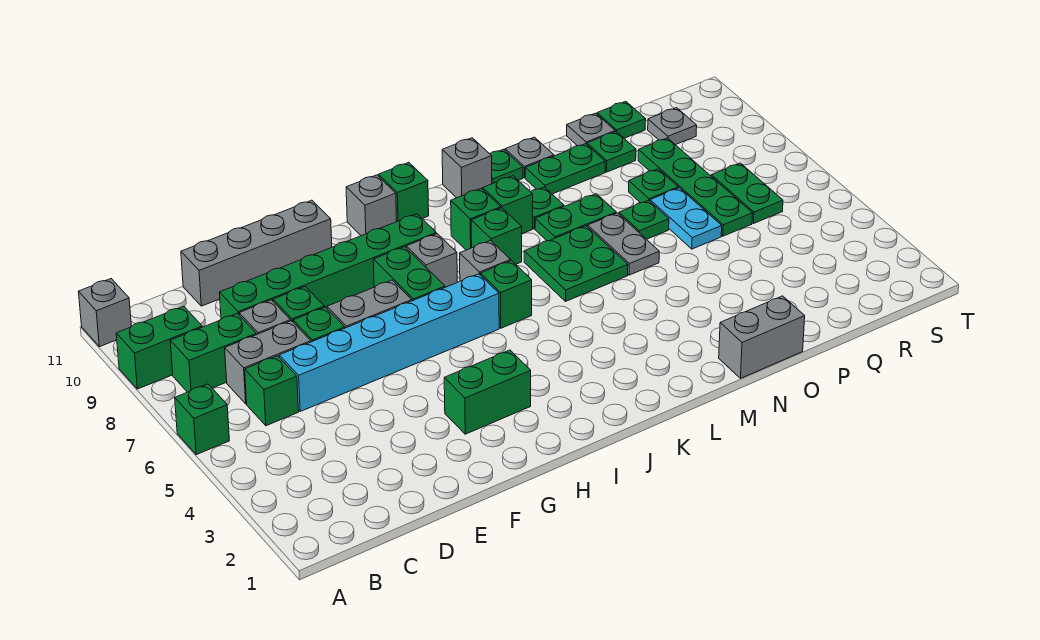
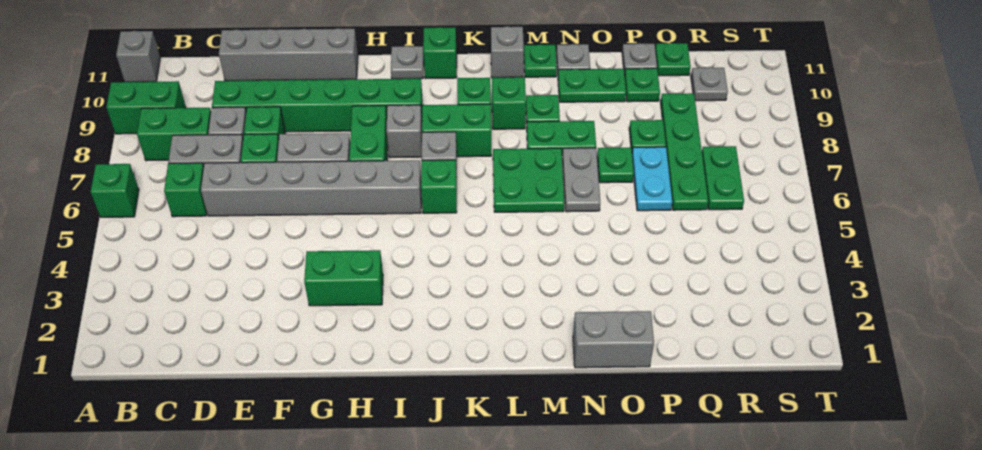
cyan 1x6 brick [279,274,499,411] -> grey 1x6 brick [201,160,421,216]
grey 1x1 brick [346,175,397,236] -> grey 1x1 plate [391,46,424,79]
green 1x1 brick [471,208,522,264] -> green 1x2 brick [422,104,491,157]

